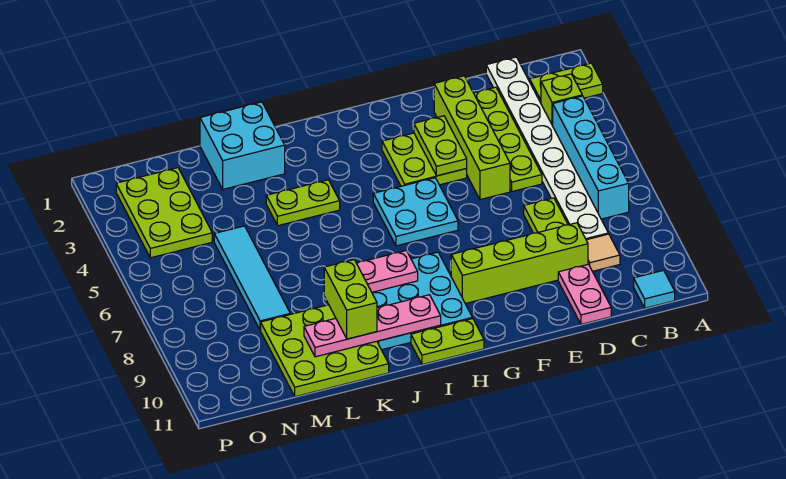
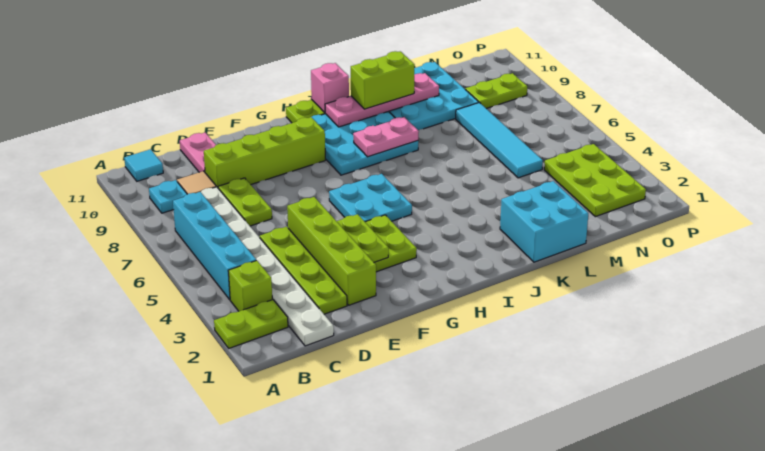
none -> cyan 1x1 plate [149,180,187,213]
none -> pink 1x1 brick [311,63,349,112]
lime 1x2 plate [266,180,340,226] -> lime 1x2 plate moved to [465,73,527,109]
lime 3x3 plate [261,305,389,397] -> cyan 3x3 plate [389,62,479,130]
lime 1x2 brick [324,260,377,339] -> lime 1x2 brick turned to [351,51,415,109]

